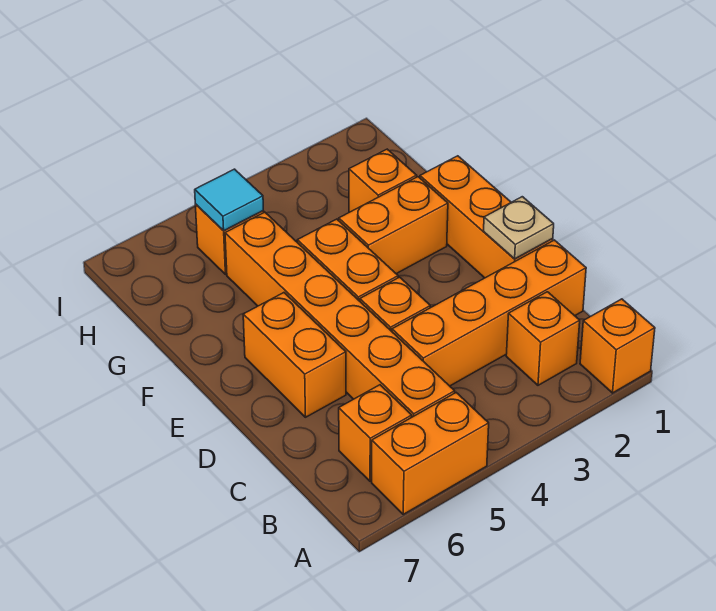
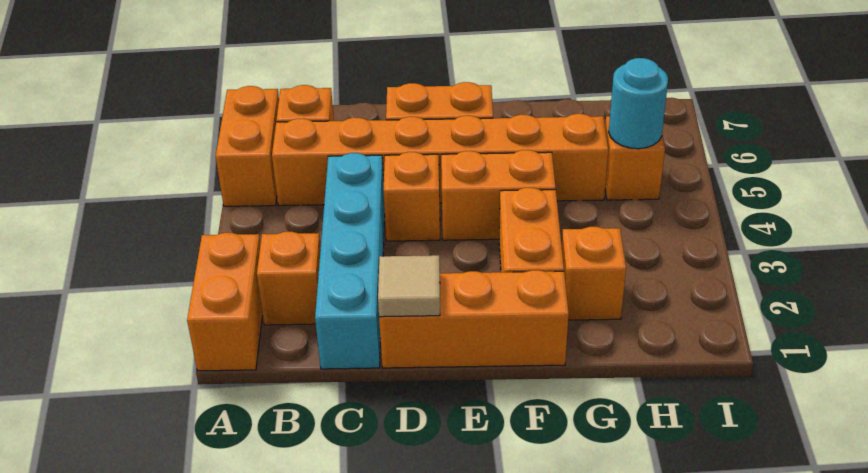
orange 1x1 brick [580,299,655,393] -> orange 1x2 brick [187,233,263,371]
orange 1x4 brick [392,240,586,386] -> cyan 1x4 brick [315,153,385,369]
tan 1x1 plate [484,197,554,259] -> tan 1x1 tile [378,255,440,317]
cyan 1x1 tile [195,169,263,231] -> cyan 1x1 round brick [609,58,668,149]

